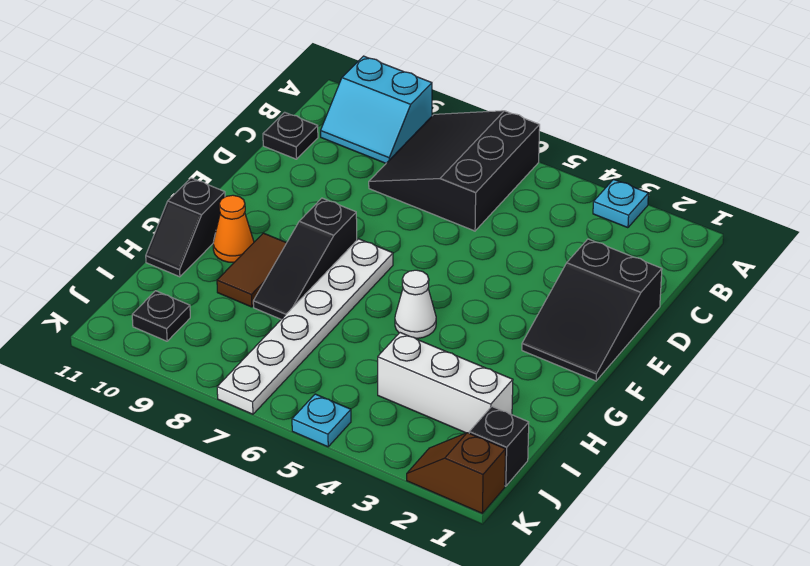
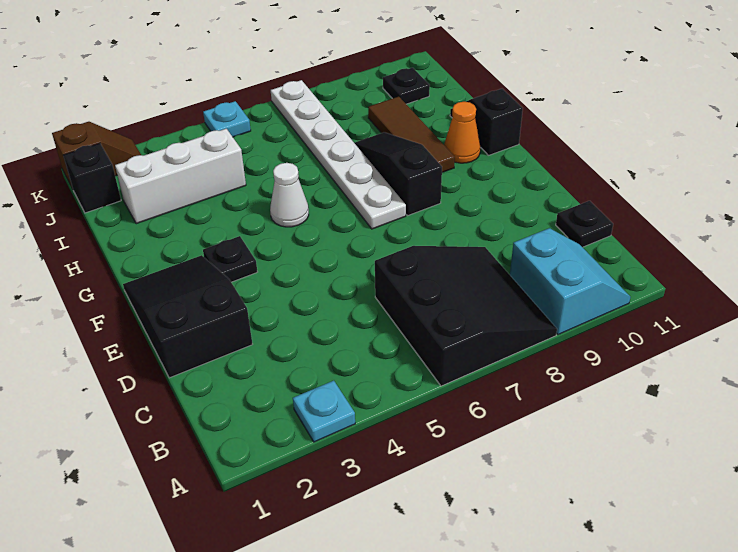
cyan 2x2 slope [321,56,432,163] -> cyan 2x2 slope turned to [510,228,630,335]
none -> black 1x1 plate [203,236,257,282]
brown 1x2 tile [217,233,286,307] -> brown 1x3 tile [368,97,455,172]

